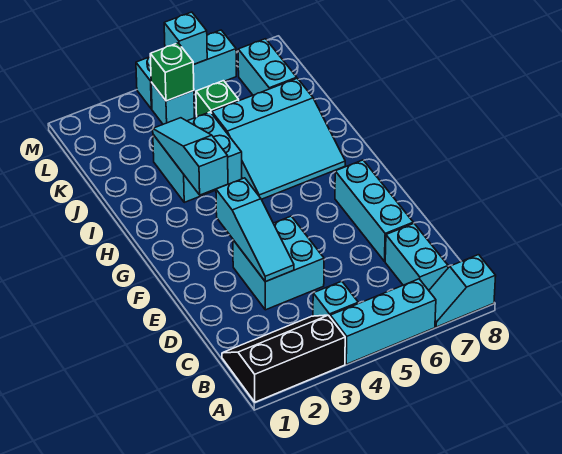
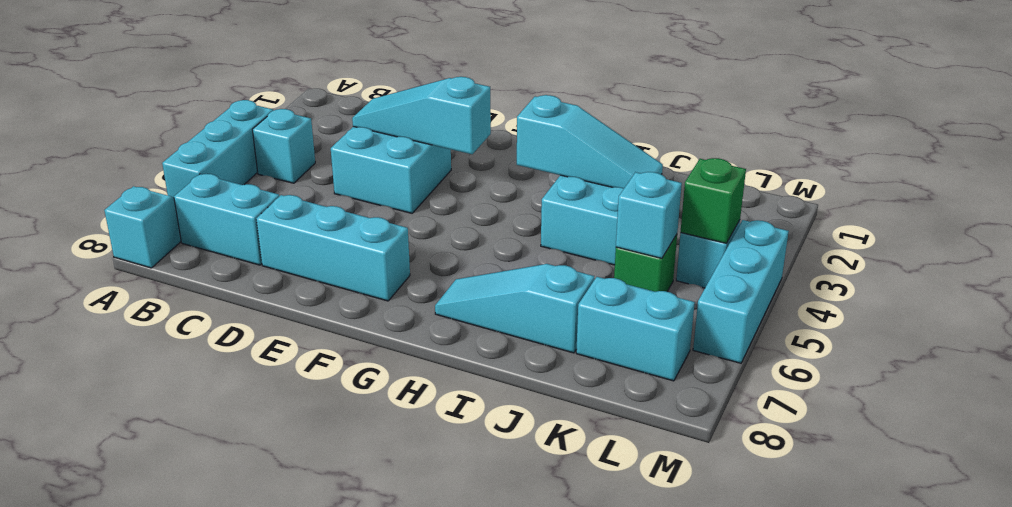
black 2x3 slope [222,315,345,402] -> none
cyan 3x3 slope [212,78,345,199] -> cyan 1x3 slope [435,264,594,353]
cyan 1x1 brick [164,12,207,65] -> cyan 1x1 brick moved to [616,172,682,258]

